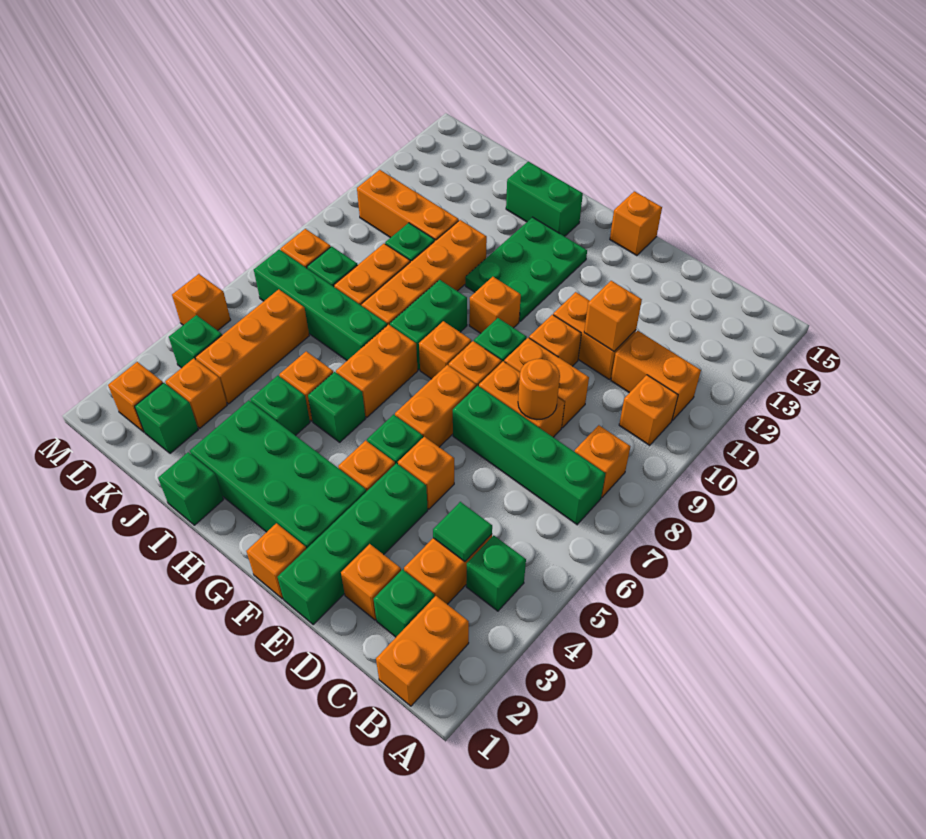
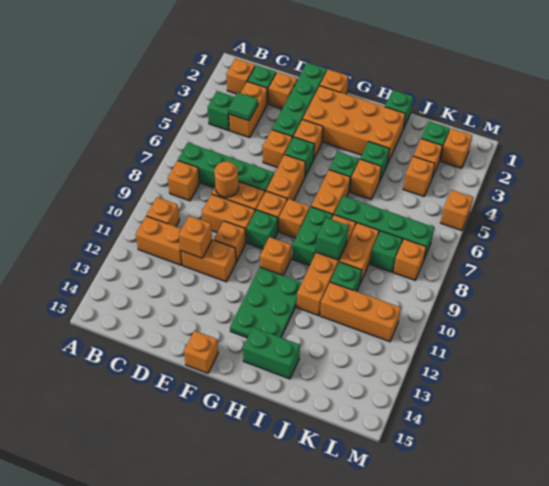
orange 1x2 brick [376,596,469,706] -> orange 1x1 brick [227,58,255,94]
green 2x4 brick [190,400,366,549] -> orange 2x4 brick [303,86,405,162]
orange 1x3 brick [195,289,309,404] -> orange 1x1 brick [403,156,435,197]
green 1x1 brick [169,315,222,368] -> green 1x1 brick moved to [316,218,348,260]

